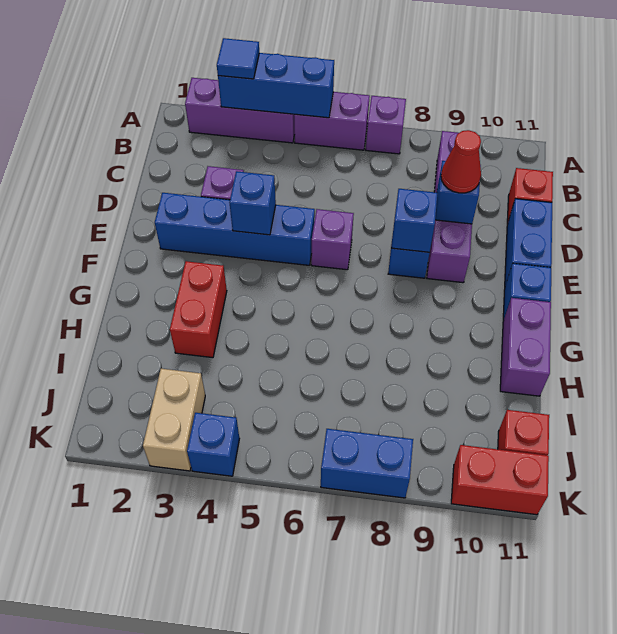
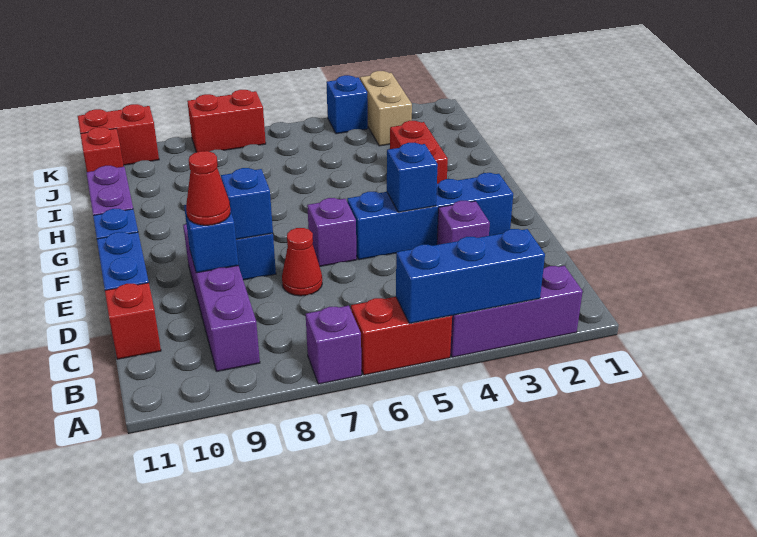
blue 1x1 tile [217,38,259,79] -> none
purple 1x2 brick [294,92,370,150] -> red 1x2 brick [351,297,452,375]
none -> red 1x1 cone [282,228,322,296]
blue 1x2 brick [321,429,413,498] -> red 1x2 brick [187,90,266,152]

